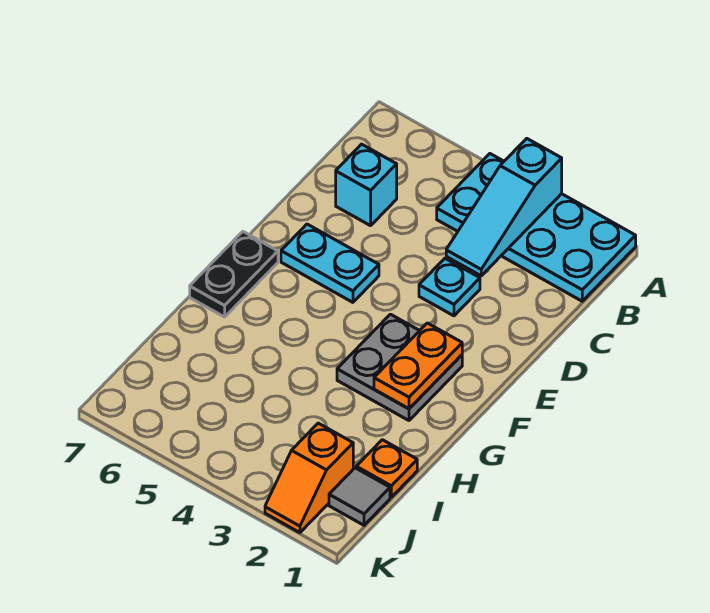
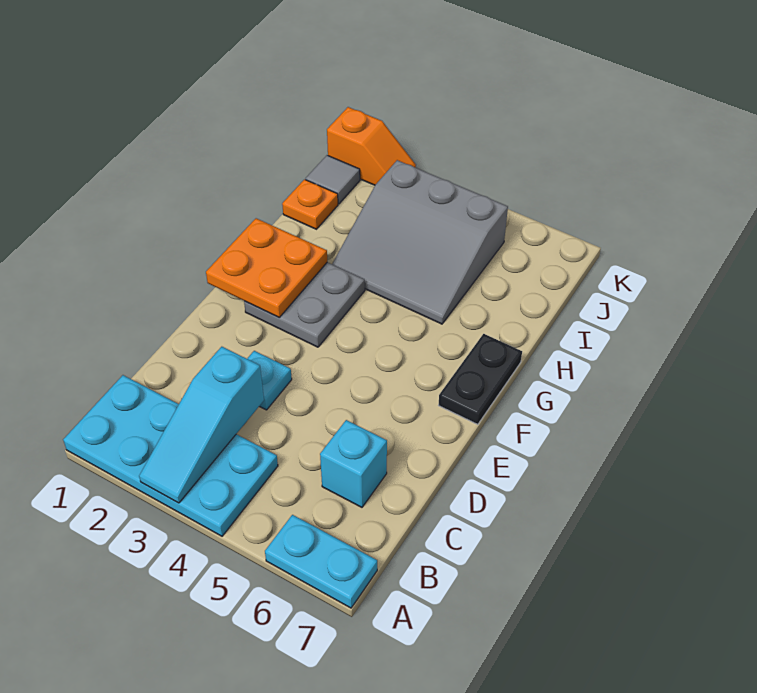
cyan 1x3 slope [446,139,562,276] -> cyan 1x3 slope turned to [139,347,264,503]
cyan 1x2 plate [281,224,379,302] -> cyan 1x2 plate moved to [265,515,377,608]
orange 1x2 plate [374,323,462,409] -> orange 2x2 plate [206,218,327,317]
none -> grey 3x3 slope [332,160,508,324]
orange 1x2 slope [265,423,353,533] -> orange 1x2 slope turned to [327,107,416,185]

